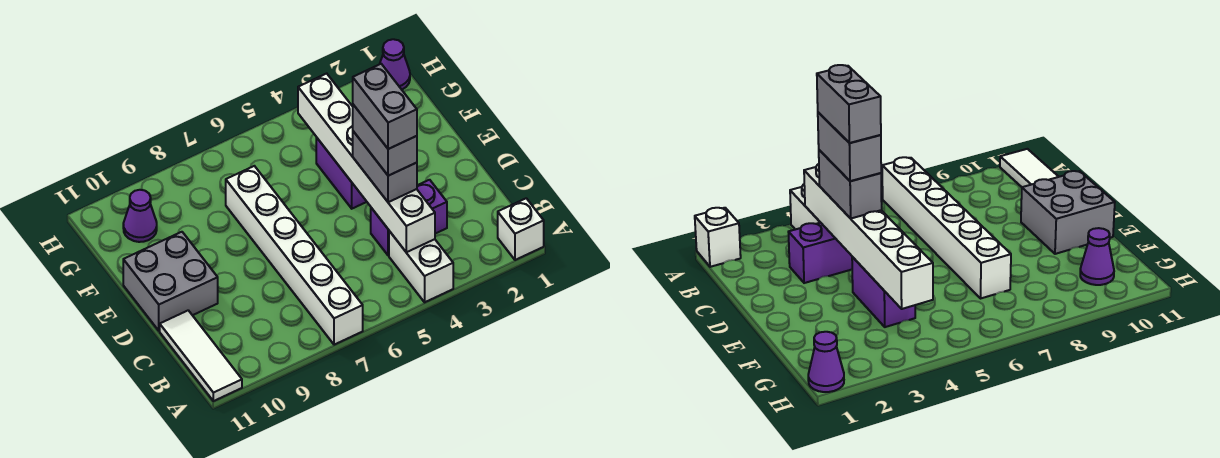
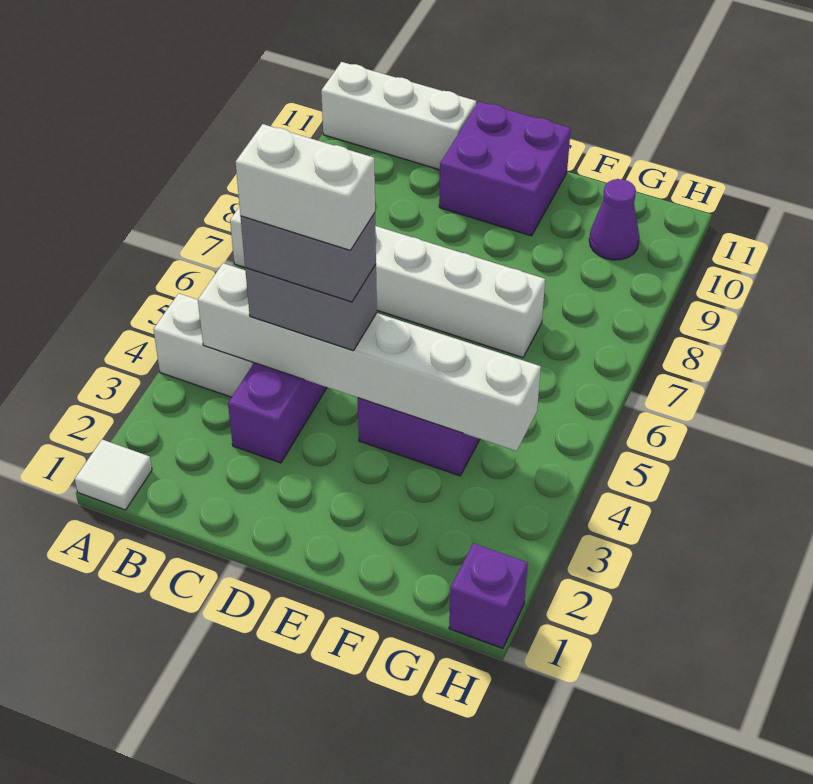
white 1x1 brick [498,198,544,260] -> white 1x1 tile [75,440,152,510]
white 1x3 tile [160,310,242,401] -> white 1x3 brick [321,62,476,170]
grey 1x2 brick [353,64,417,149] -> white 1x2 brick [236,124,375,250]
grey 2x2 brick [123,232,218,331] -> purple 2x2 brick [439,102,571,236]
purple 1x1 cone [380,39,410,90] -> purple 1x1 brick [449,543,528,648]

